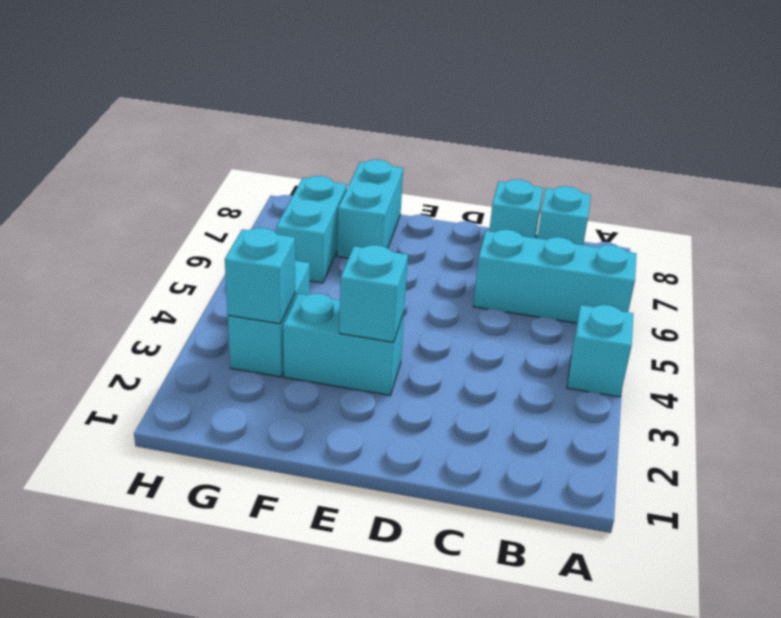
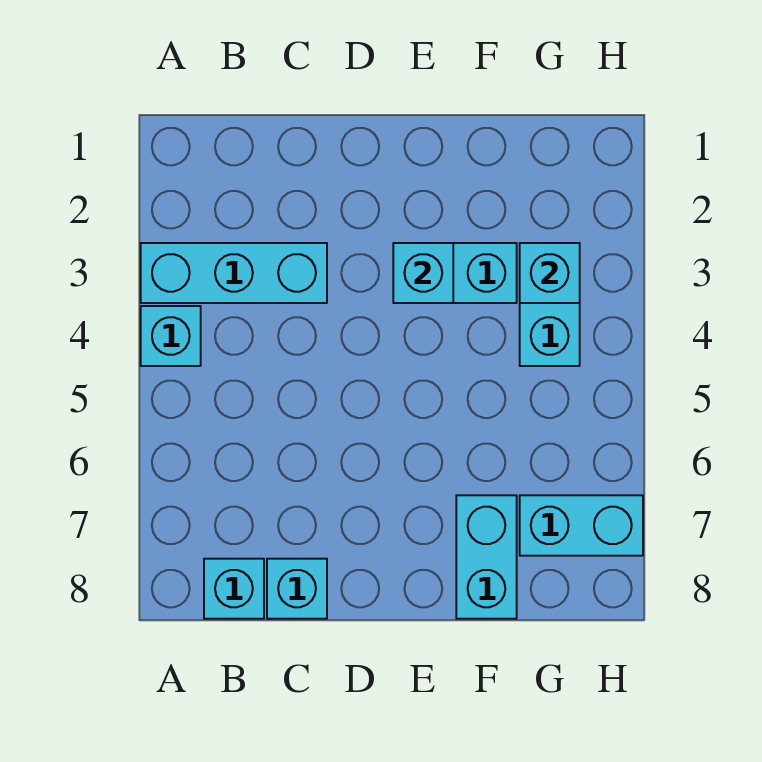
cyan 1x3 brick [473,230,636,323] -> cyan 1x3 brick moved to [141,243,327,303]
cyan 1x2 brick [276,176,347,283] -> cyan 1x2 brick turned to [520,495,643,556]

